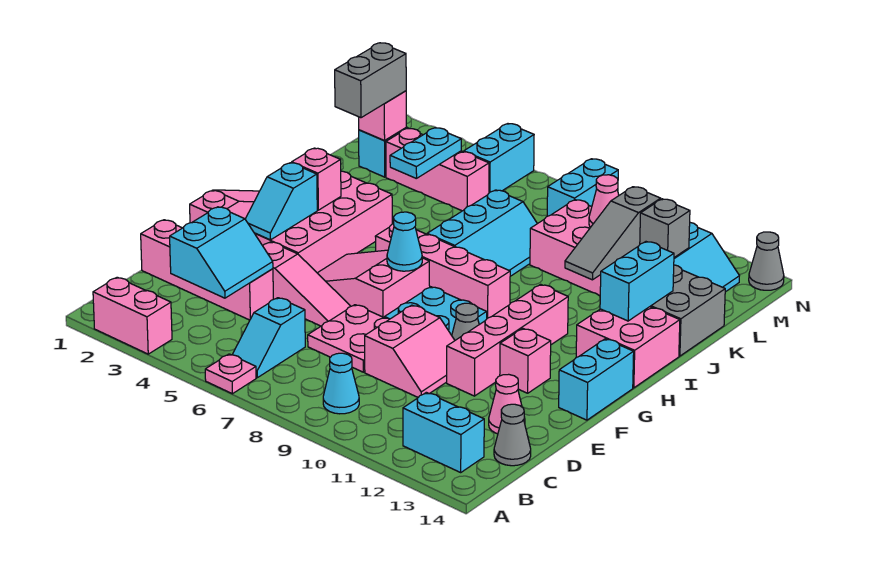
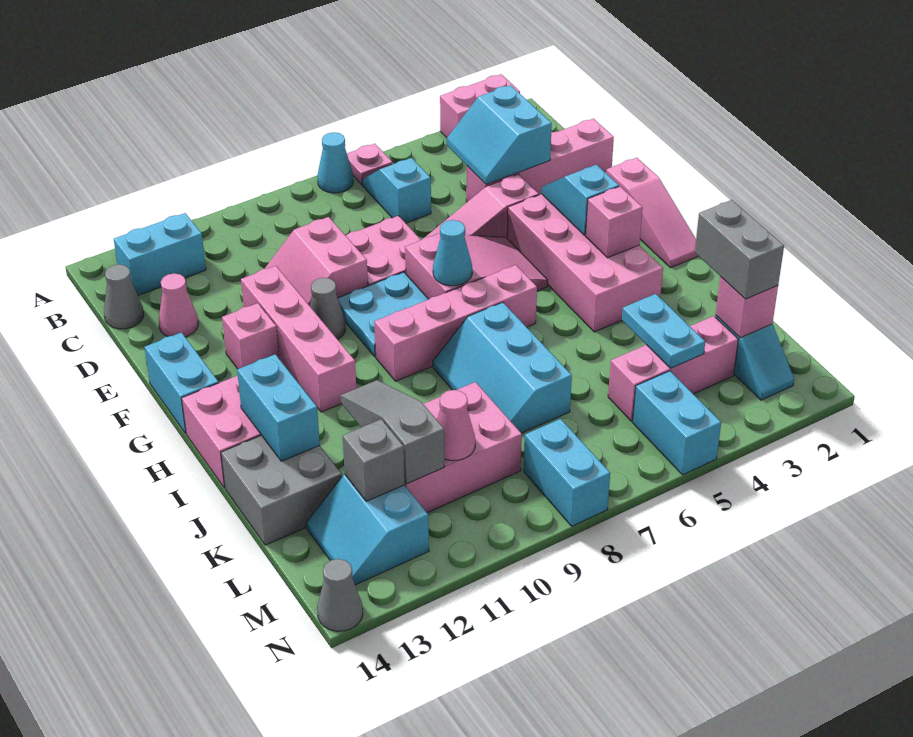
cyan 1x1 cone [323,353,359,414] -> cyan 1x1 cone moved to [318,132,353,193]

